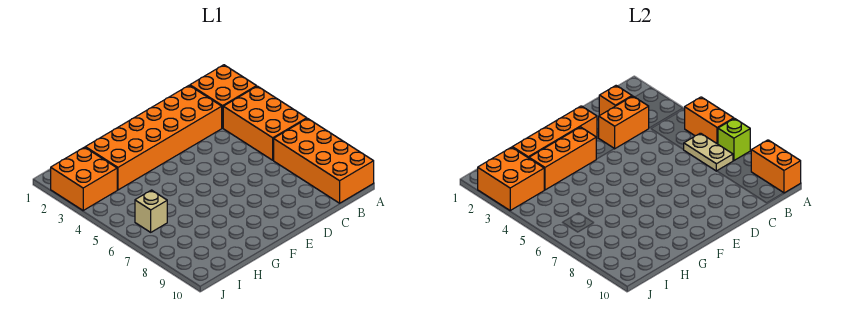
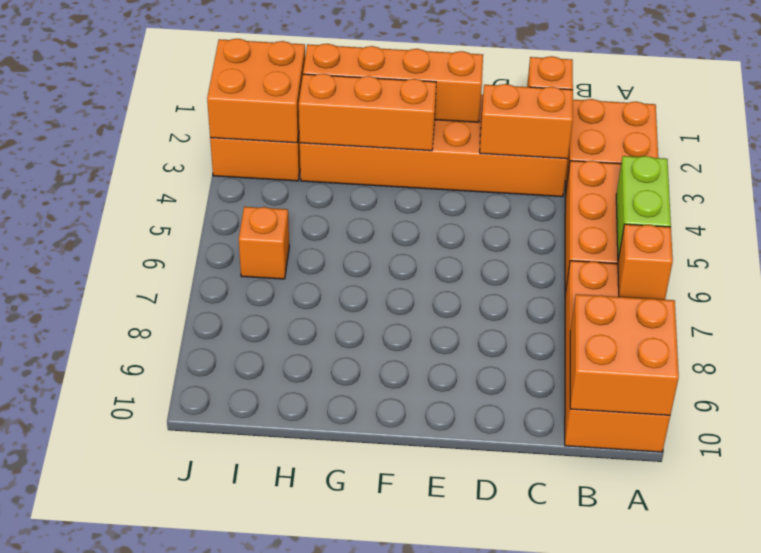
orange 1x2 brick [685,97,734,144] -> lime 1x2 brick [616,156,671,259]
lime 1x1 brick [718,119,750,161] -> orange 1x1 brick [618,224,673,300]
orange 1x2 brick [751,140,801,193] -> orange 2x2 brick [570,294,679,415]
tan 1x2 plate [684,133,733,171] -> none
tan 1x1 brick [135,190,167,232] -> orange 1x1 brick [239,207,289,279]

